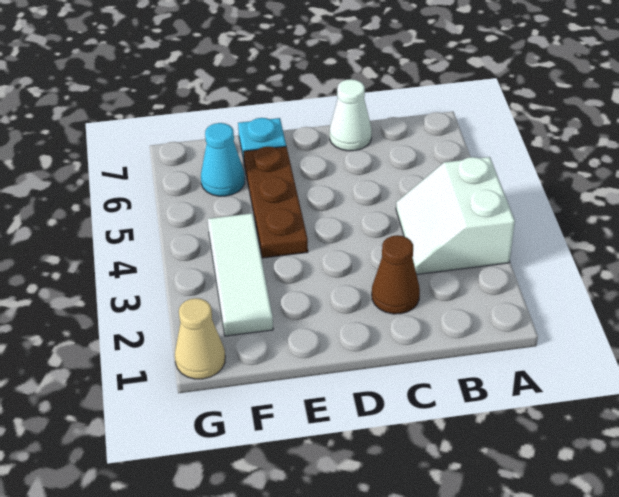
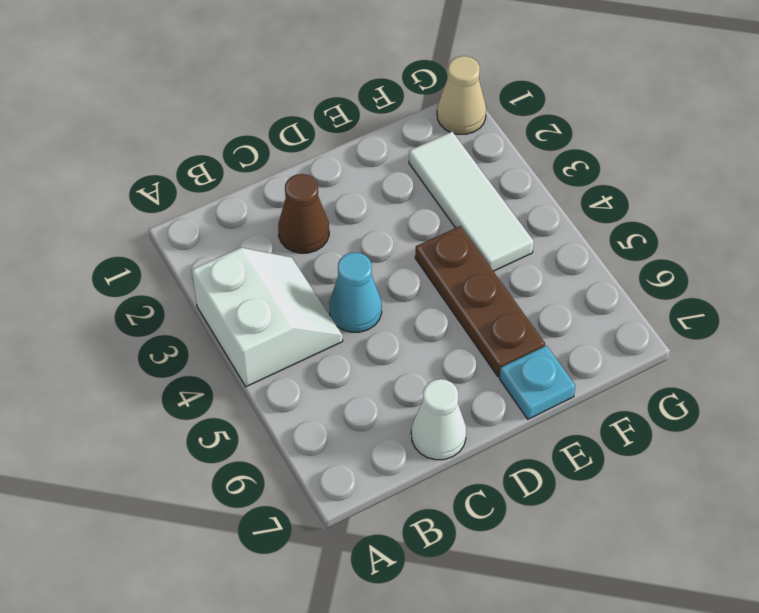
cyan 1x1 cone [201,123,245,196] -> cyan 1x1 cone moved to [329,252,382,332]

